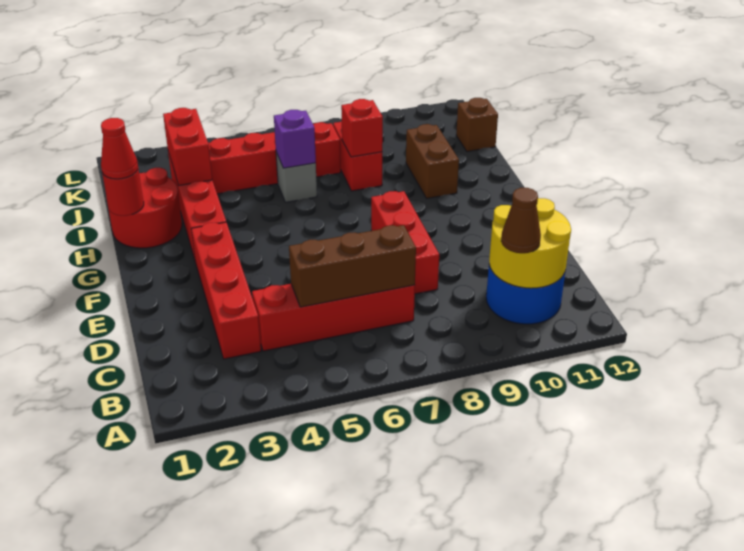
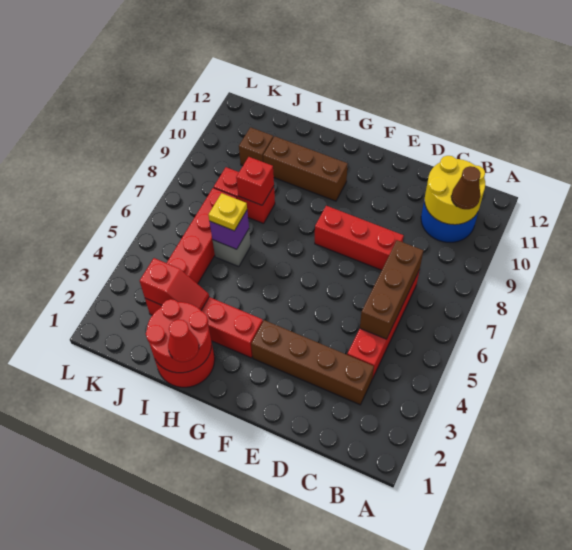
red 1x4 brick [191,222,261,359] -> brown 1x4 brick [251,320,374,405]
red 1x1 round brick [102,169,144,216] -> red 2x2 round brick [146,299,212,373]
brown 1x2 brick [406,124,459,198] -> brown 1x3 brick [263,136,348,201]
red 1x2 brick [163,108,212,185] -> red 1x2 slope [140,258,209,310]
none -> yellow 1x1 plate [208,193,247,231]
brown 1x1 brick [456,98,498,152] -> brown 1x1 brick moved to [239,127,273,166]

